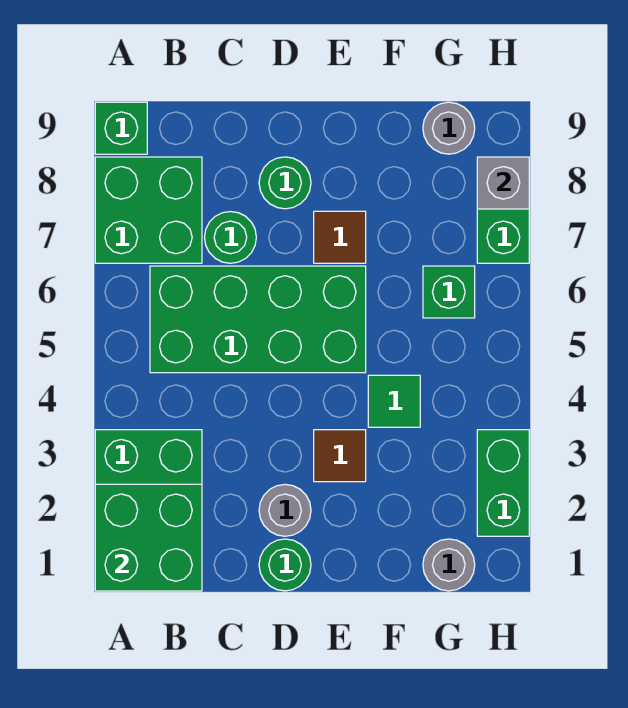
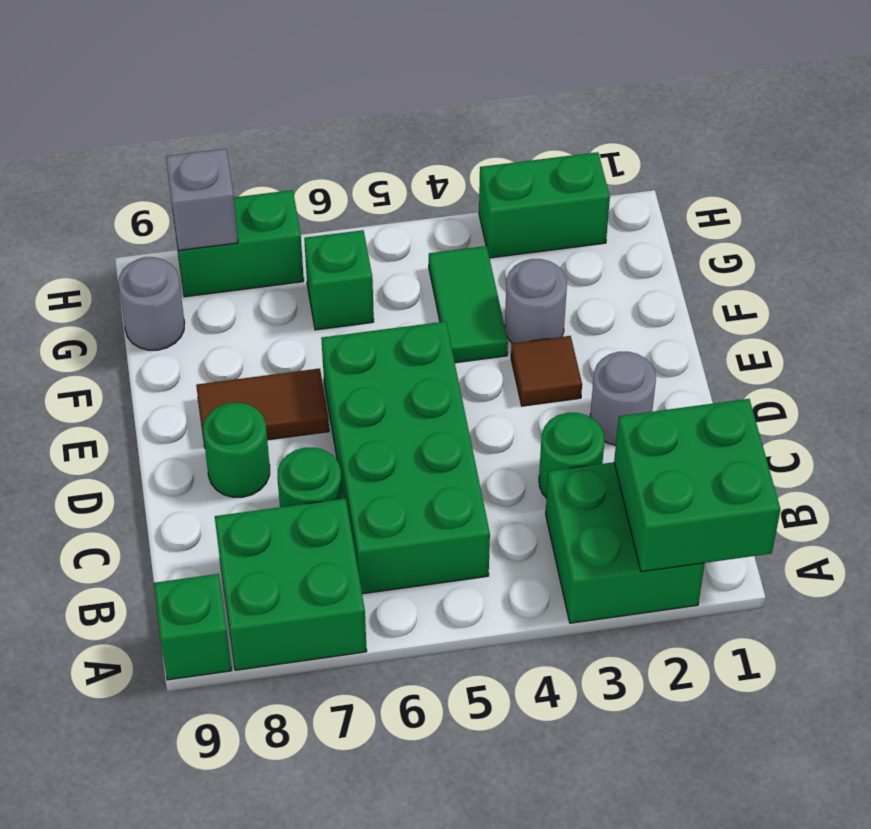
green 1x1 round brick [259,539,311,591] -> green 1x1 round brick moved to [539,413,604,498]
brown 1x1 tile [314,211,366,263] -> brown 1x2 tile [196,368,329,447]
green 1x1 tile [368,375,420,427] -> green 1x2 tile [429,246,508,363]
grey 1x1 round brick [423,539,475,591] -> grey 1x1 round brick moved to [505,259,567,343]

